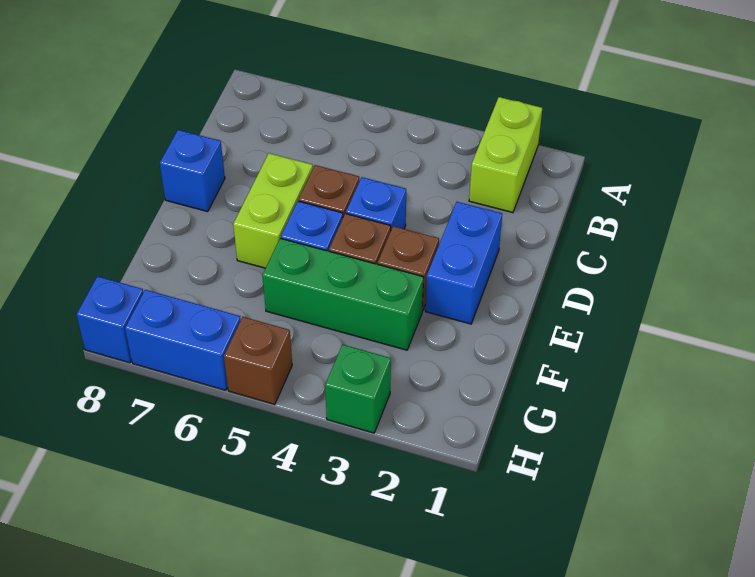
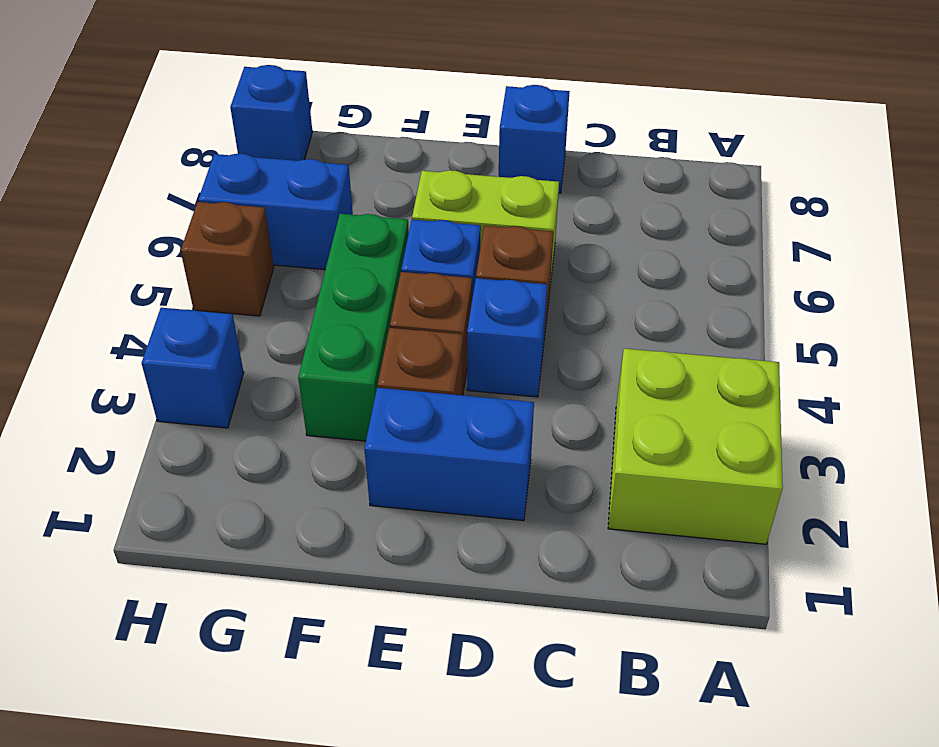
lime 1x2 brick [469,97,542,213] -> lime 2x2 brick [608,349,783,544]
green 1x1 brick [325,345,391,433] -> blue 1x1 brick [142,308,244,428]
blue 1x2 brick [125,290,241,390] -> blue 1x2 brick turned to [198,154,353,269]

